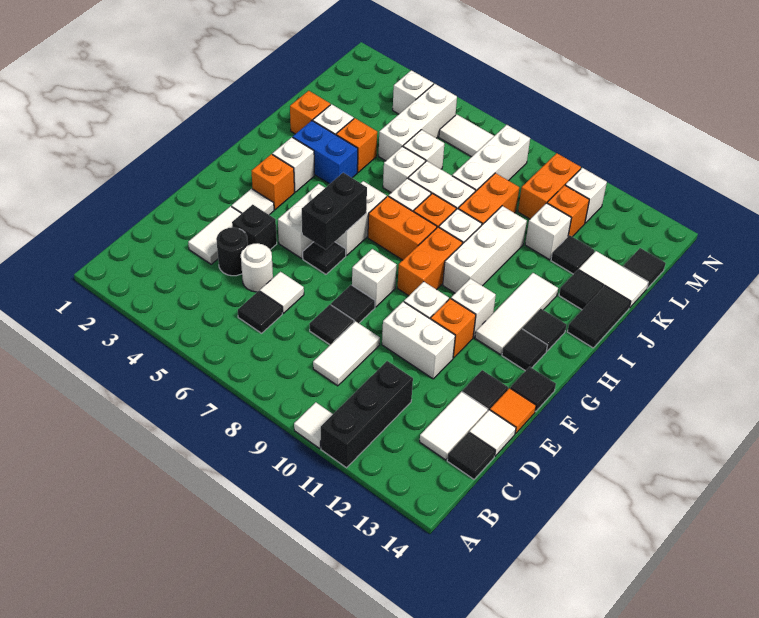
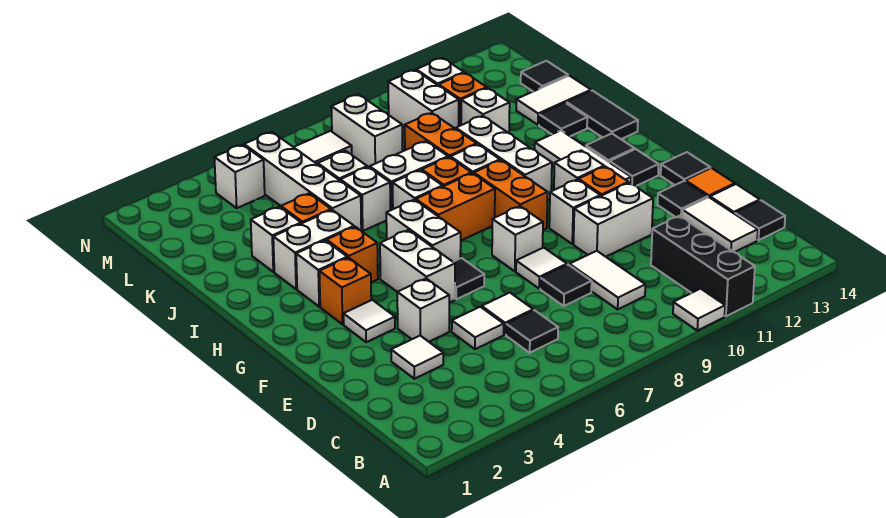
white 1x2 tile [188,206,242,264] -> white 1x1 tile [391,336,443,379]
black 1x1 round brick [216,227,248,276] -> none
white 1x1 round brick [241,243,273,292] -> white 1x1 tile [452,307,504,349]
black 1x1 brick [232,205,277,250] -> white 1x1 brick [397,279,449,342]
black 1x1 tile [331,285,375,323] -> white 1x1 tile [516,248,567,289]
black 1x2 brick [302,173,367,250] -> none
blue 1x2 brick [293,121,358,184] -> white 1x2 brick [273,210,354,289]
orange 1x1 brick [290,91,330,134] -> orange 1x1 brick moved to [327,227,378,282]
white 1x3 brick [379,84,457,161] -> white 1x4 brick [244,132,361,230]
white 1x3 brick [452,125,530,192] -> white 1x2 brick [331,94,402,168]
black 1x1 tile [551,235,595,274] -> none
orange 1x2 brick [518,153,581,219] -> white 1x2 brick [388,70,459,129]

